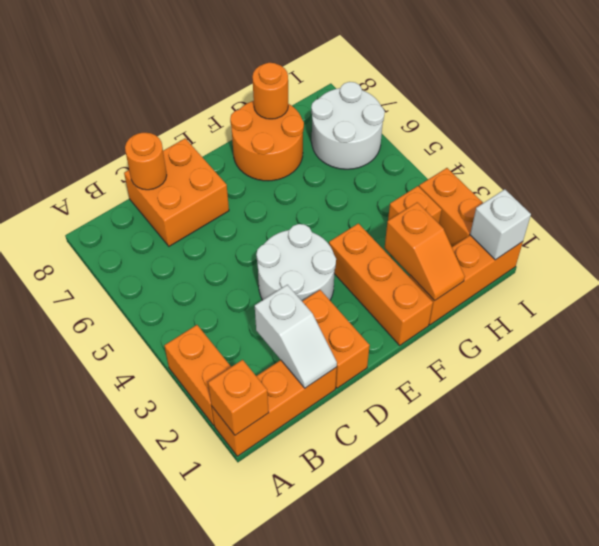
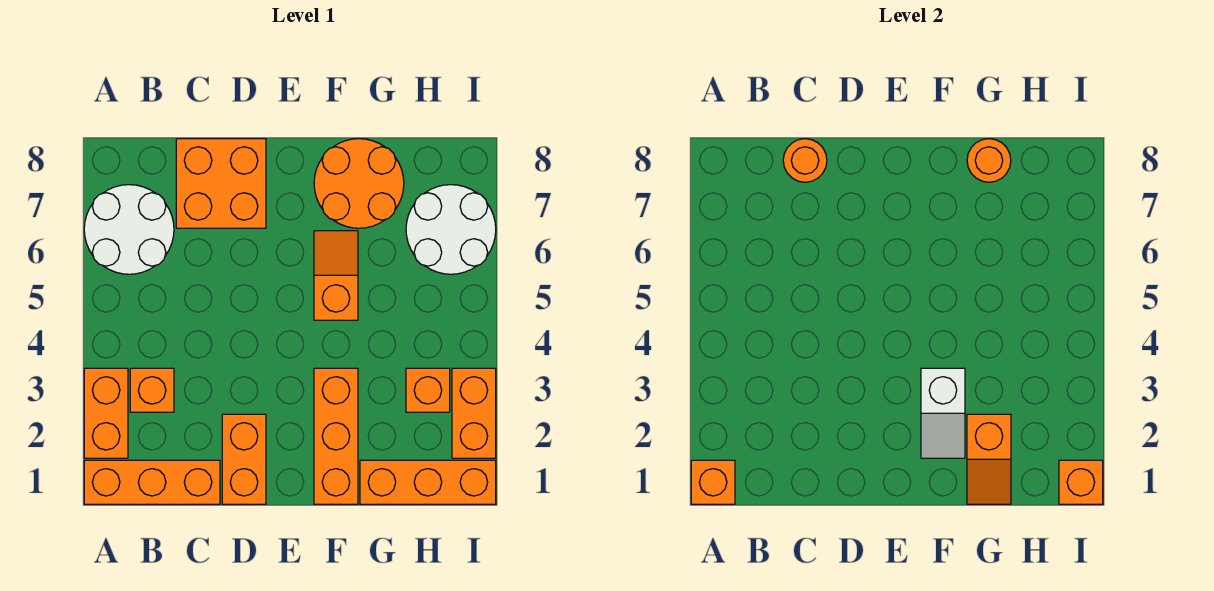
none -> orange 1x1 brick [130,368,174,412]
white 1x2 slope [255,285,337,388] -> white 1x2 slope moved to [921,368,965,458]
white 2x2 round brick [256,224,336,301] -> white 2x2 round brick moved to [84,185,174,274]
none -> orange 1x2 slope [314,231,358,320]
white 1x1 brick [470,189,531,260] -> orange 1x1 brick [1059,460,1103,504]

